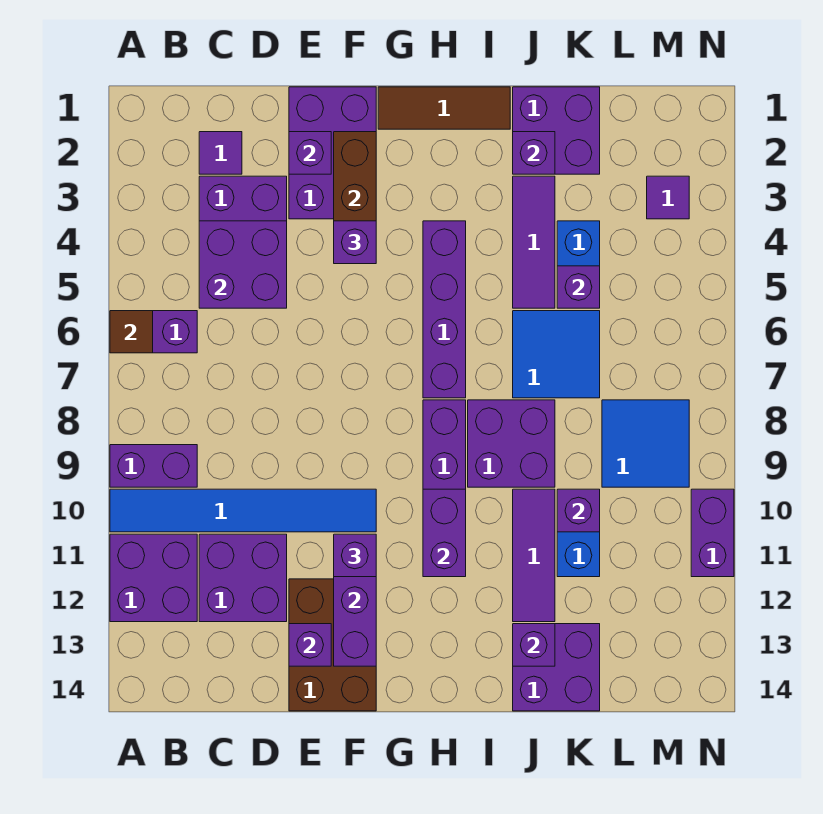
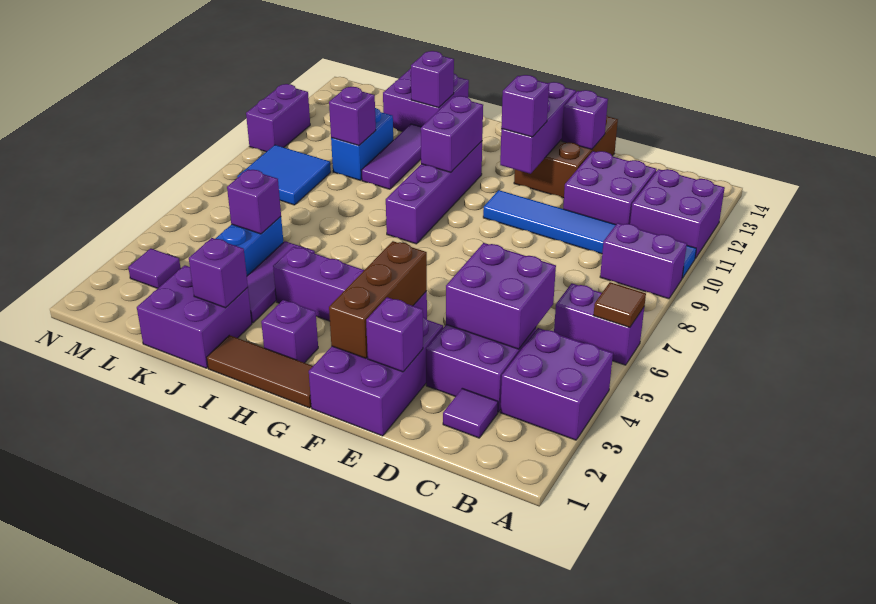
purple 1x1 brick [334,221,376,264] -> purple 1x1 brick moved to [261,300,318,363]
purple 1x4 brick [423,221,466,398] -> purple 1x4 brick turned to [273,247,427,321]
purple 2x2 brick [468,400,555,487] -> purple 2x2 brick moved to [500,328,613,440]
blue 2x2 tile [513,311,600,398] -> none

